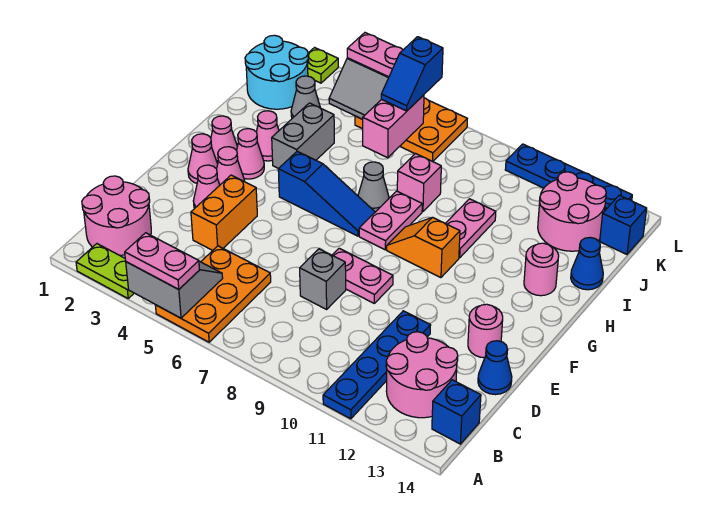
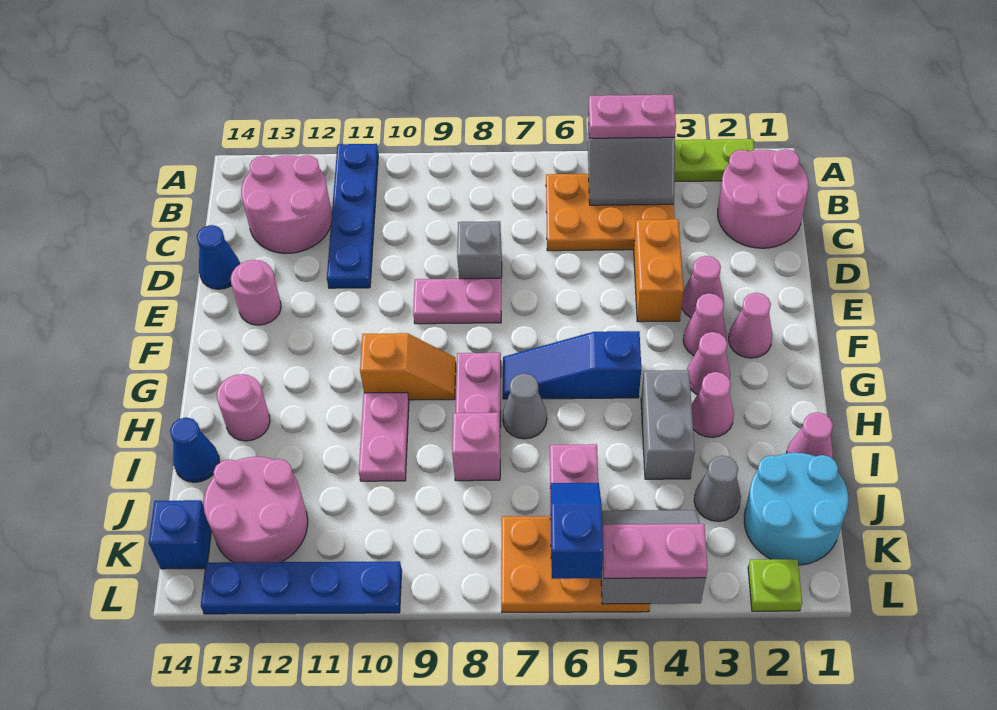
orange 2x3 plate [155,246,271,342] -> orange 2x3 plate turned to [546,174,675,251]
blue 1x1 brick [432,380,481,444] -> none
pink 1x1 cone [211,116,237,163] -> pink 1x1 cone moved to [787,412,833,458]

